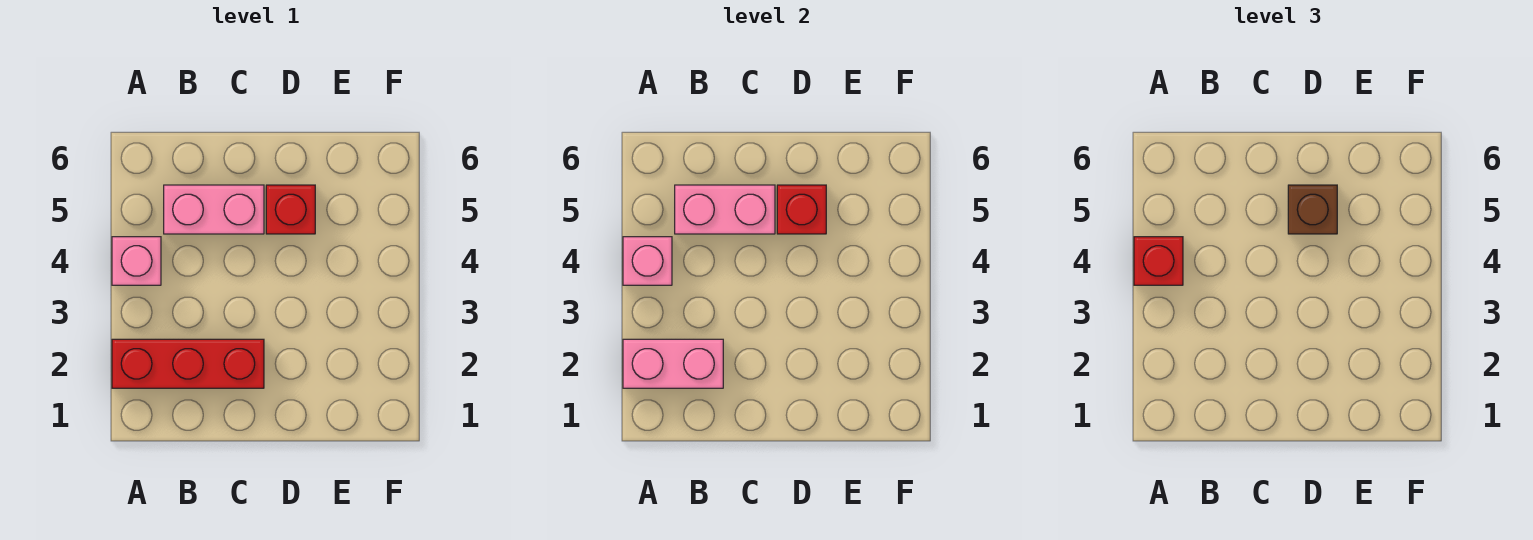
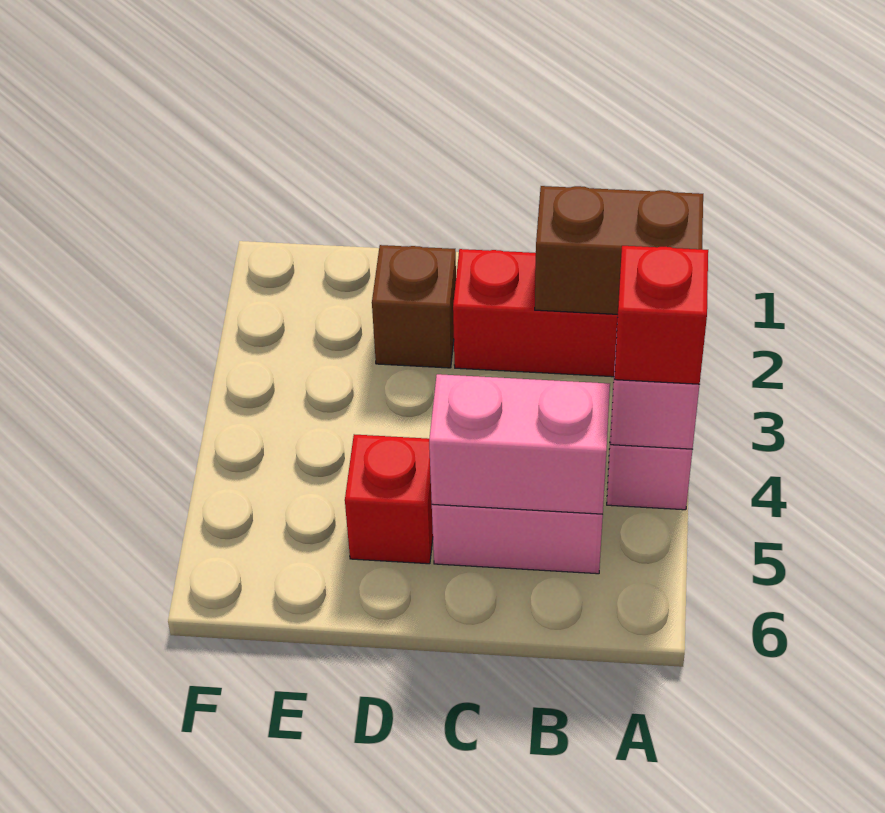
pink 1x2 brick [623,339,723,388] -> brown 1x2 brick [535,186,703,314]
red 1x1 brick [777,185,826,234] -> none
brown 1x1 brick [1288,185,1337,234] -> brown 1x1 brick moved to [372,245,456,368]

